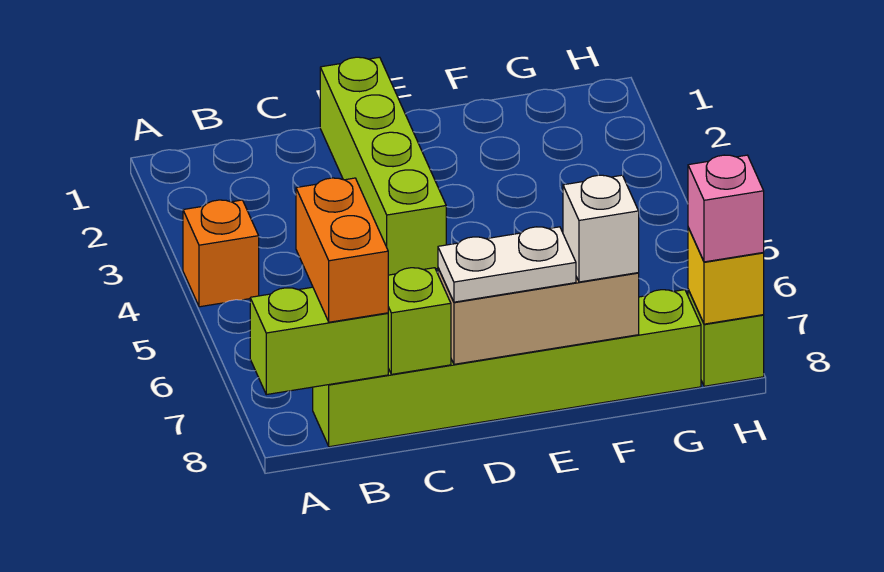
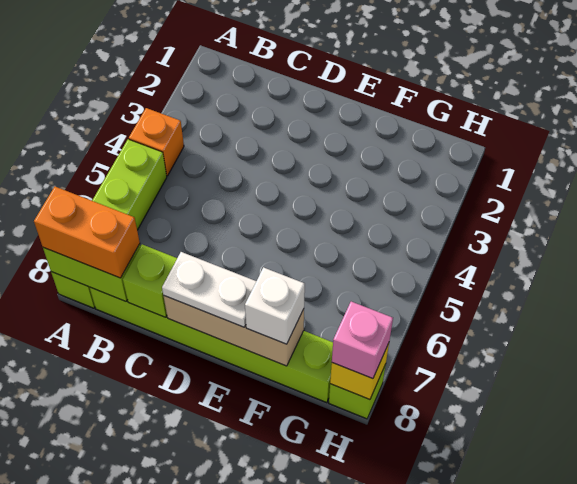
orange 1x2 brick [296,178,388,322] -> orange 1x2 brick turned to [34,187,140,278]
lime 1x4 brick [320,57,446,275] -> lime 1x4 brick moved to [51,139,167,308]

